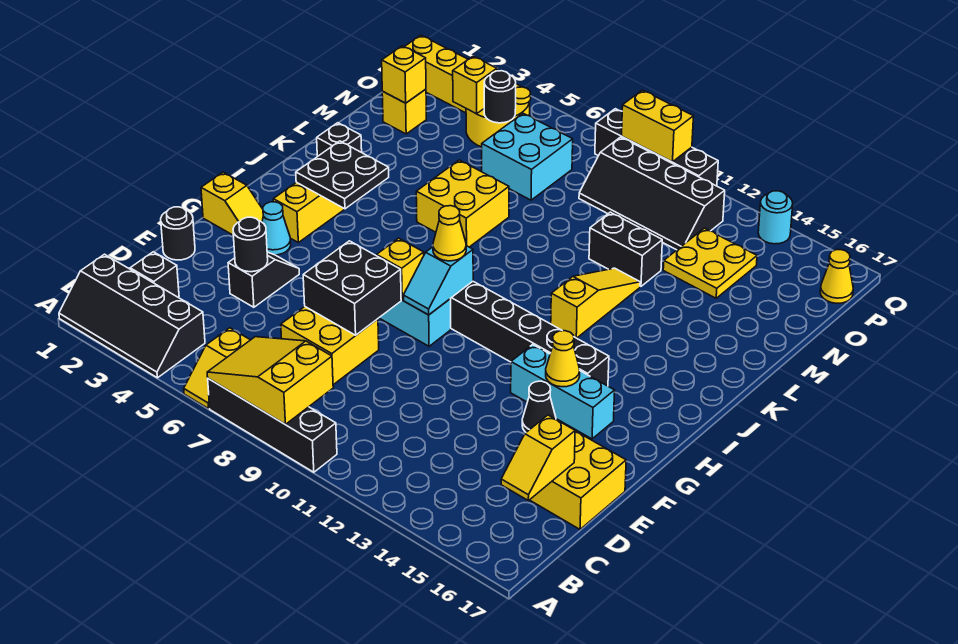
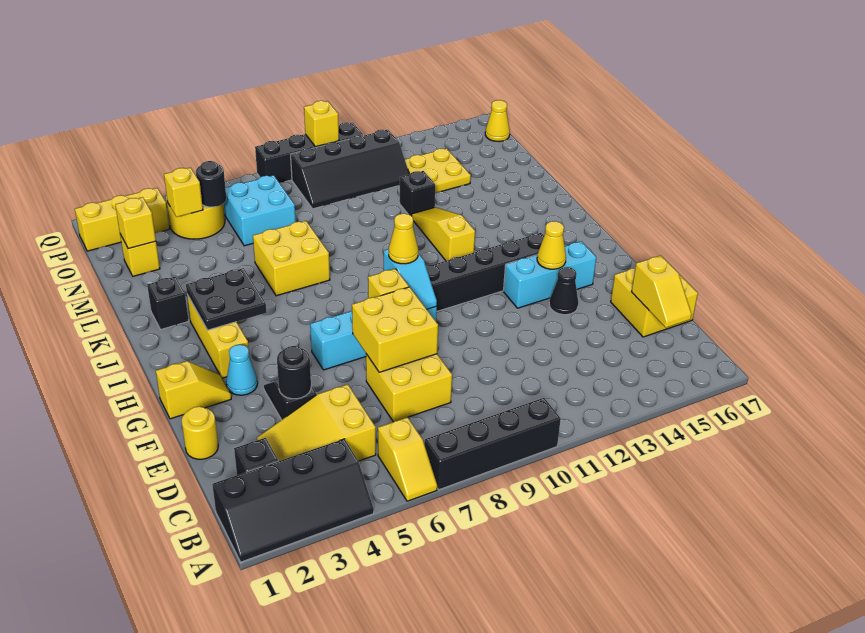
yellow 2x3 slope [207,337,333,424] -> yellow 2x3 slope moved to [257,384,376,461]
black 1x1 round brick [161,207,195,260] -> yellow 1x1 round brick [182,406,218,459]
black 2x2 brick [303,241,401,335] -> yellow 2x2 brick [352,287,438,372]
black 1x2 brick [589,212,662,286] -> black 1x1 brick [400,171,435,216]
yellow 1x2 brick [622,90,694,162] -> yellow 1x1 brick [304,101,339,147]
cyan 1x1 round brick [758,191,793,244] -> none

